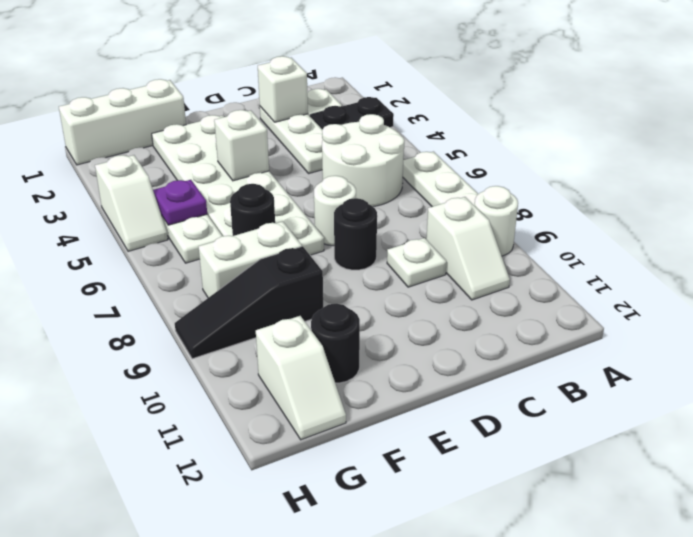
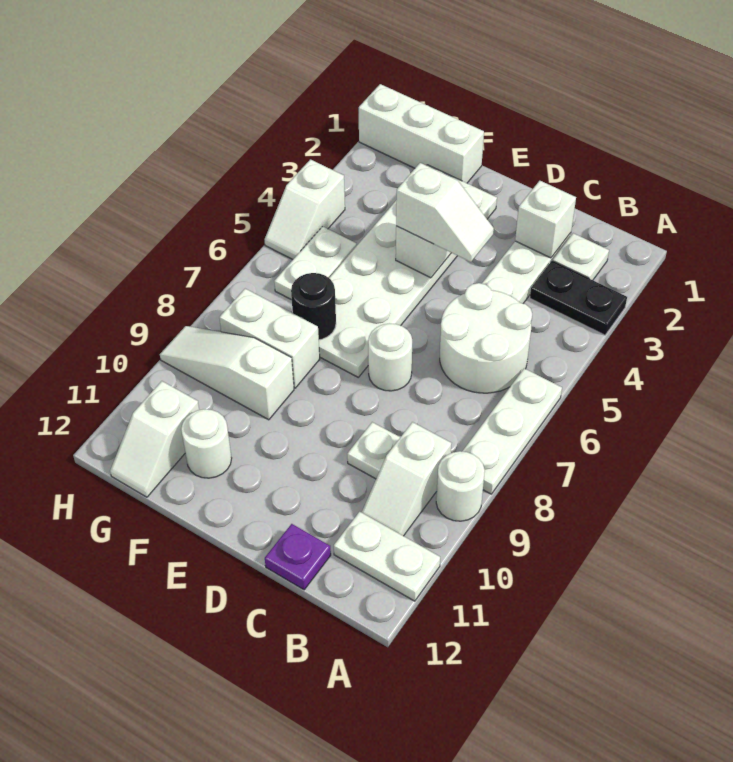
none -> white 1x2 plate [334,512,440,601]
none -> white 1x2 slope [396,163,494,262]
black 1x1 round brick [334,198,377,270] -> none
black 1x3 slope [175,246,323,359] -> white 1x3 slope [160,326,294,420]
black 1x1 round brick [311,304,360,383] -> white 1x1 round brick [181,409,232,478]
purple 1x1 plate [153,180,207,225] -> purple 1x1 plate moved to [265,524,331,590]

